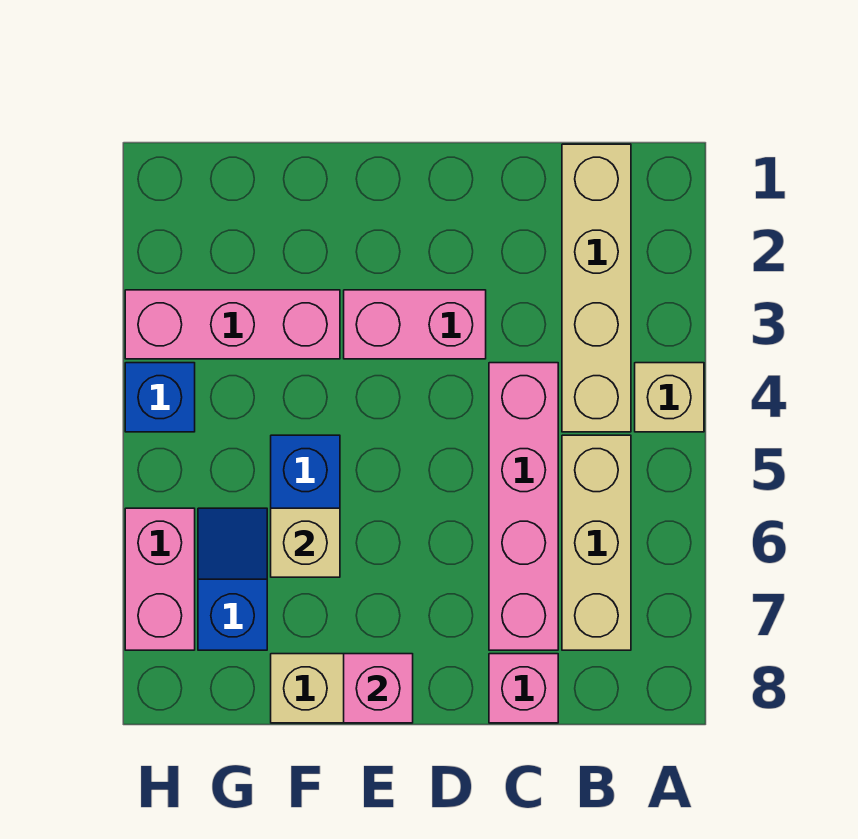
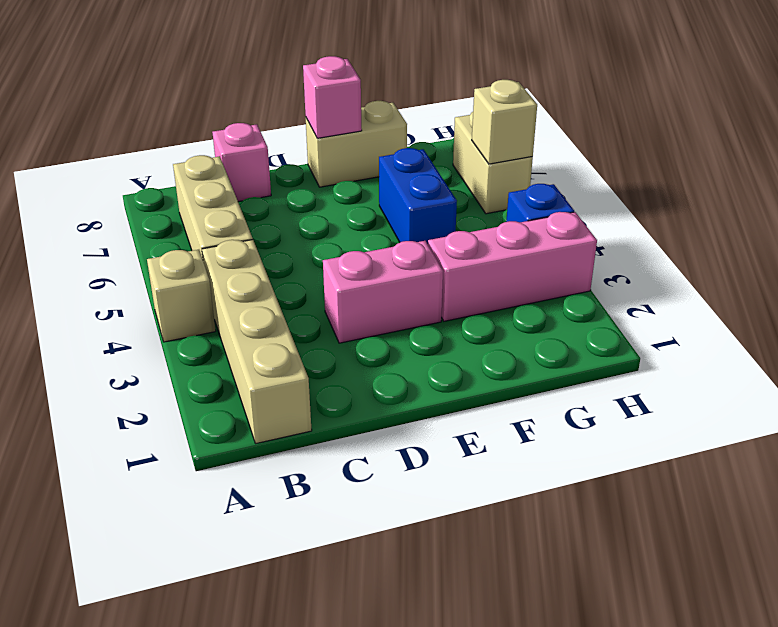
pink 1x4 brick [489,363,558,650] -> none
tan 1x1 brick [271,508,340,577] -> tan 1x1 brick moved to [472,80,537,164]
blue 1x2 slope [198,508,267,650] -> none
pink 1x2 brick [125,508,195,650] -> tan 1x2 brick [453,112,533,214]

